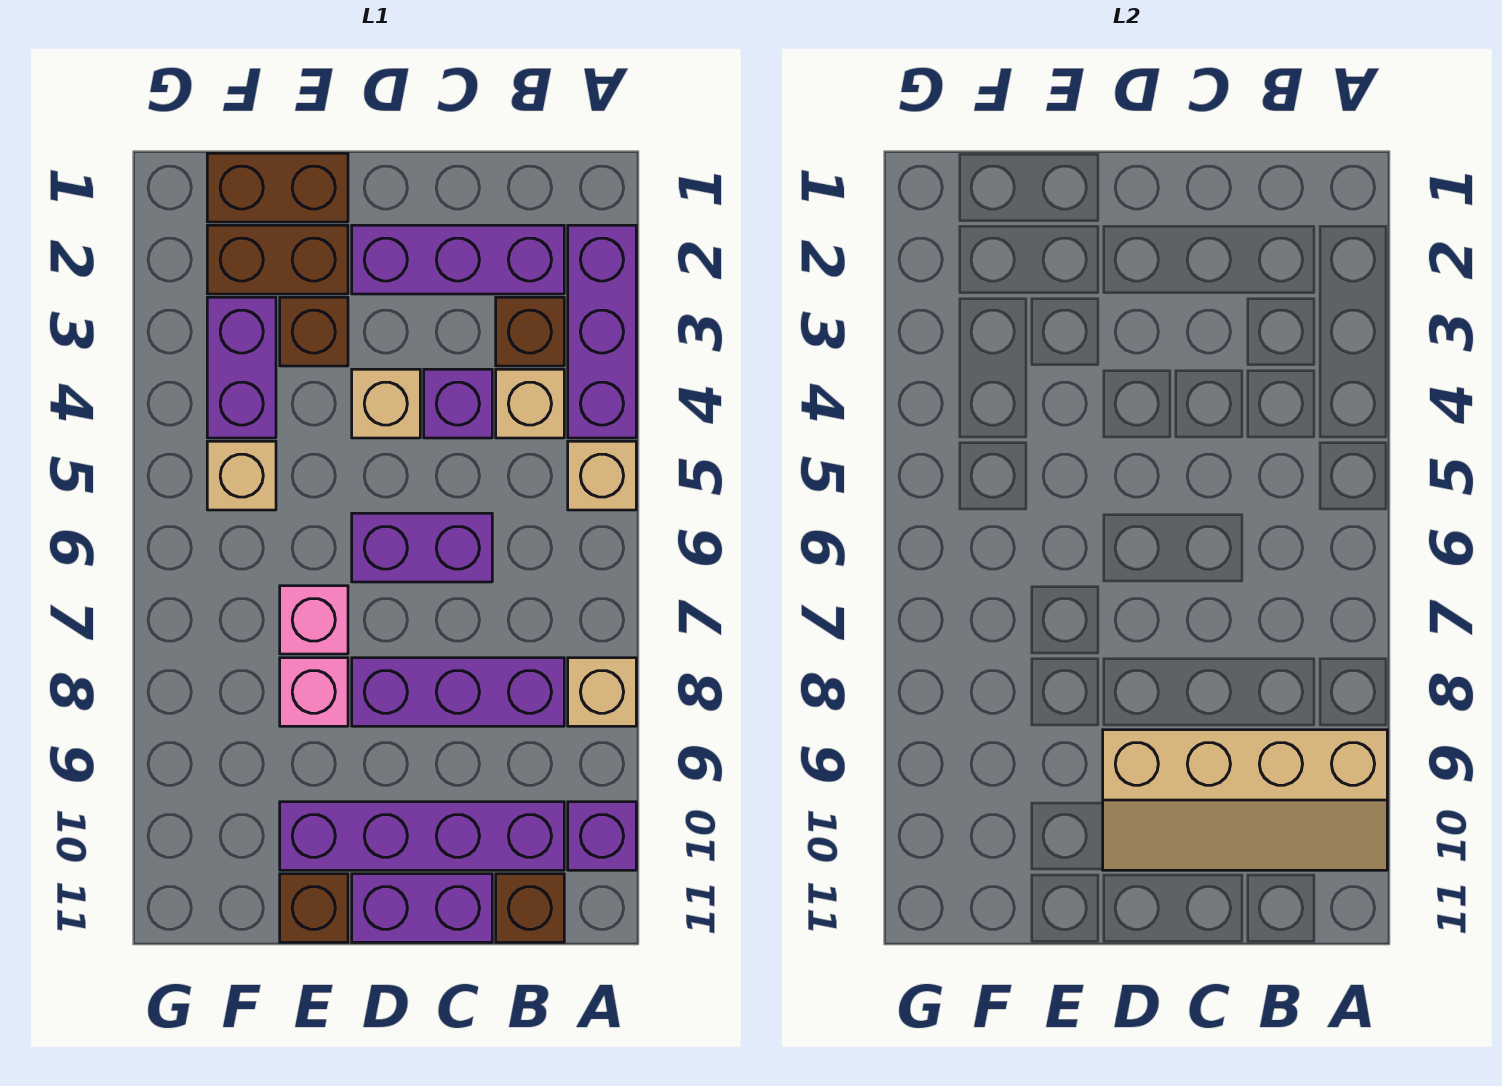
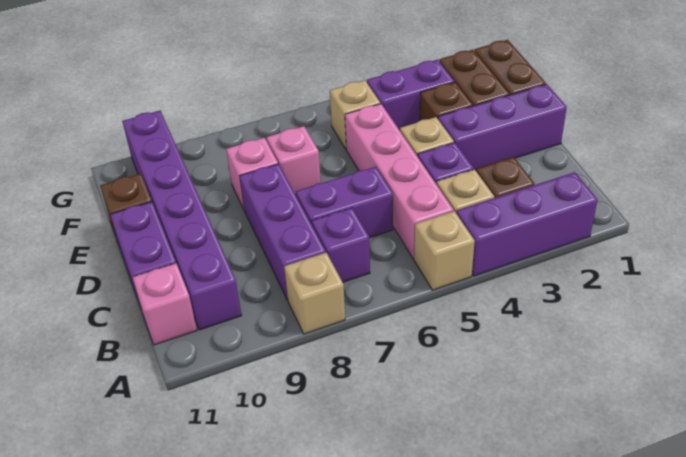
tan 2x4 slope [1103,730,1387,870] -> none
purple 1x1 brick [568,802,636,870] -> purple 1x1 brick moved to [312,208,370,282]
purple 1x3 brick [352,225,564,294] -> purple 1x3 brick turned to [438,84,567,170]
none -> pink 1x4 brick [345,104,454,259]
purple 1x4 brick [280,802,564,870] -> purple 1x6 brick [122,111,242,330]
brown 1x1 brick [496,874,564,942] -> pink 1x1 brick [132,263,197,345]
purple 1x2 brick [352,513,492,582] -> purple 1x2 brick turned to [296,167,393,238]

